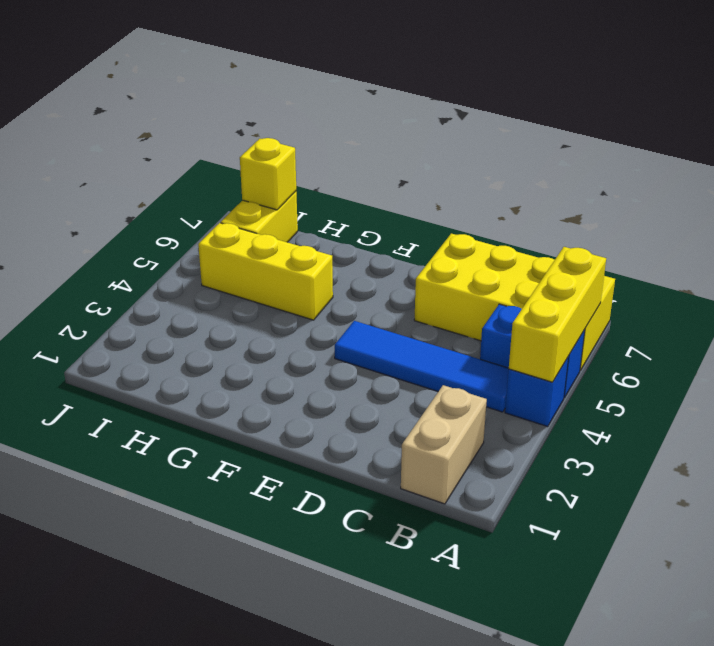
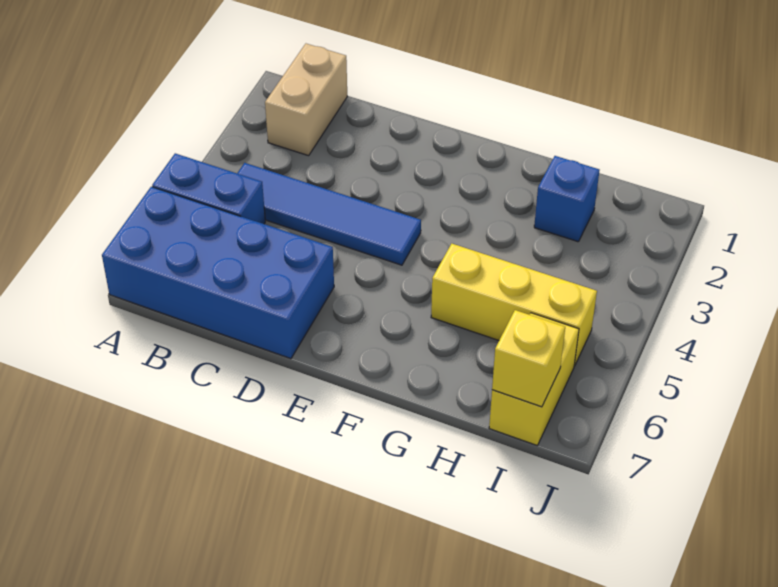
blue 1x1 brick [505,357,569,426] -> blue 1x1 brick moved to [534,156,600,242]
yellow 1x3 brick [509,247,606,382] -> none
yellow 2x4 brick [414,234,615,370] -> blue 2x4 brick [102,187,334,359]

